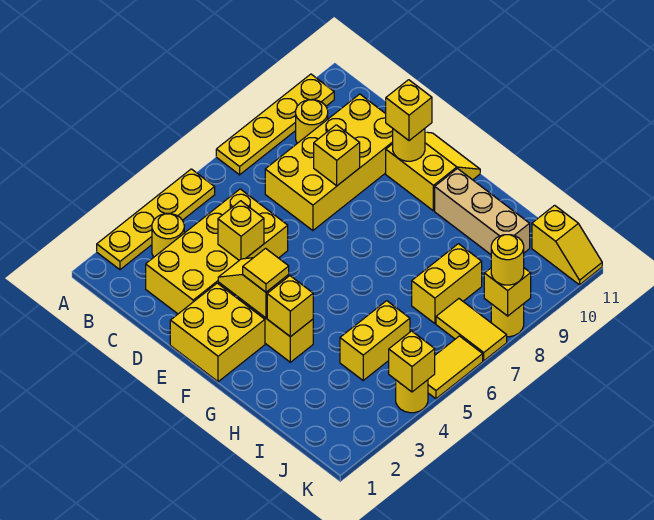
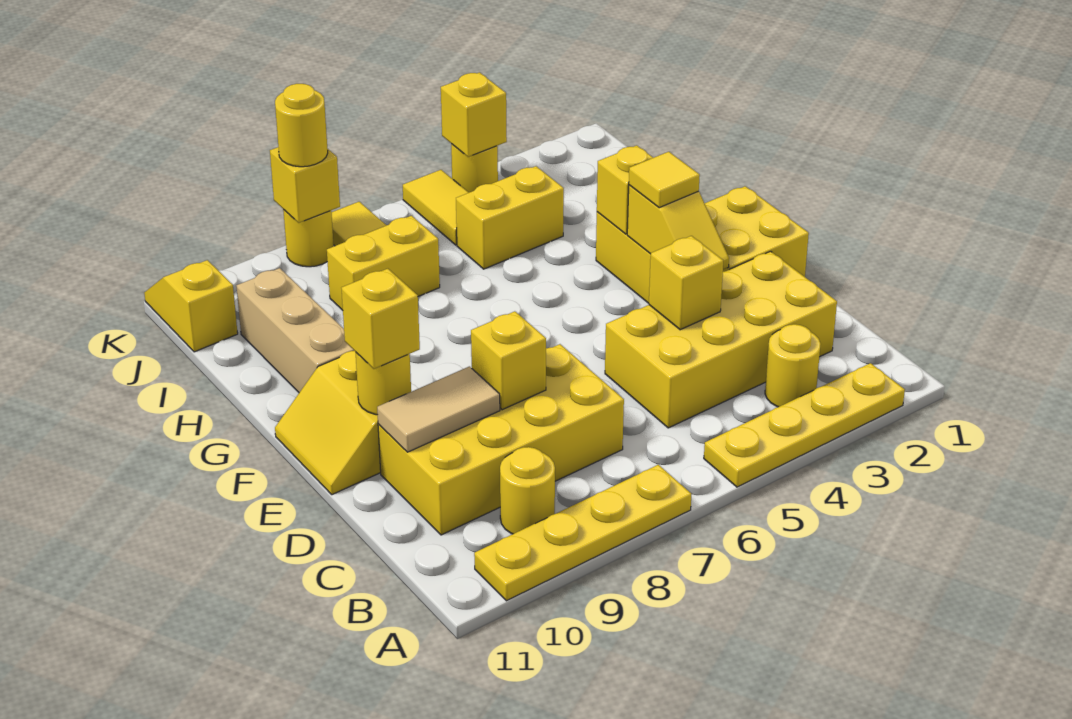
none -> tan 1x2 tile [377,366,500,452]
yellow 1x2 tile [428,336,483,399] -> yellow 1x2 tile turned to [403,170,469,245]

